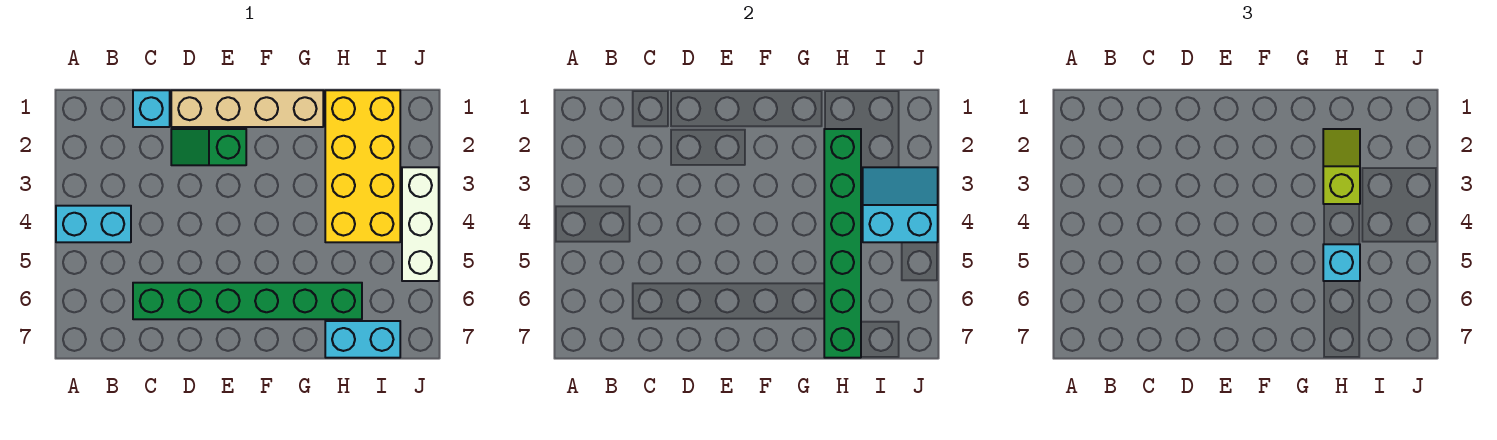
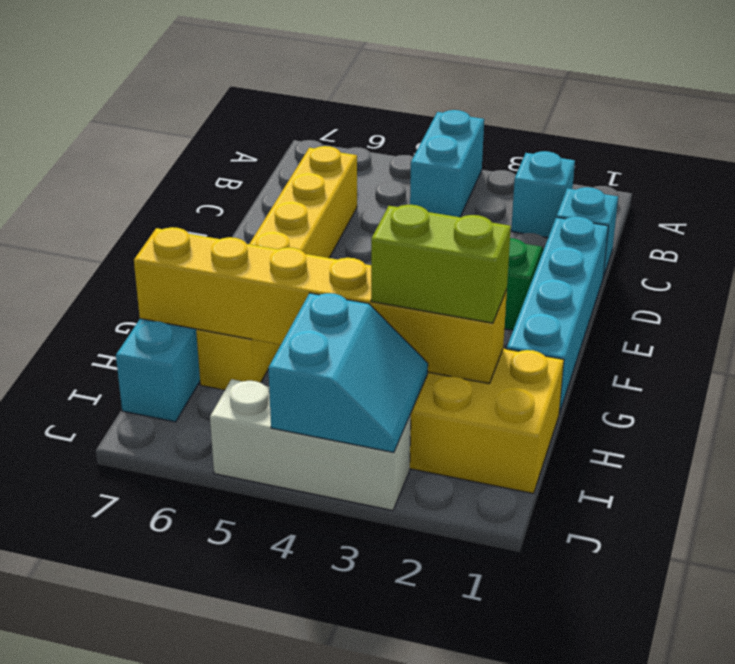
green 1x6 brick [133,283,362,319] -> yellow 1x6 brick [196,146,357,390]
tan 1x4 brick [171,90,323,127] -> cyan 1x4 brick [507,217,608,414]
green 1x6 brick [824,129,861,358] -> yellow 1x6 brick [134,227,507,383]
lime 1x2 slope [1323,129,1360,204] -> lime 1x2 brick [371,205,511,323]
cyan 1x1 brick [1323,244,1360,281] -> cyan 1x1 brick moved to [511,151,575,238]

